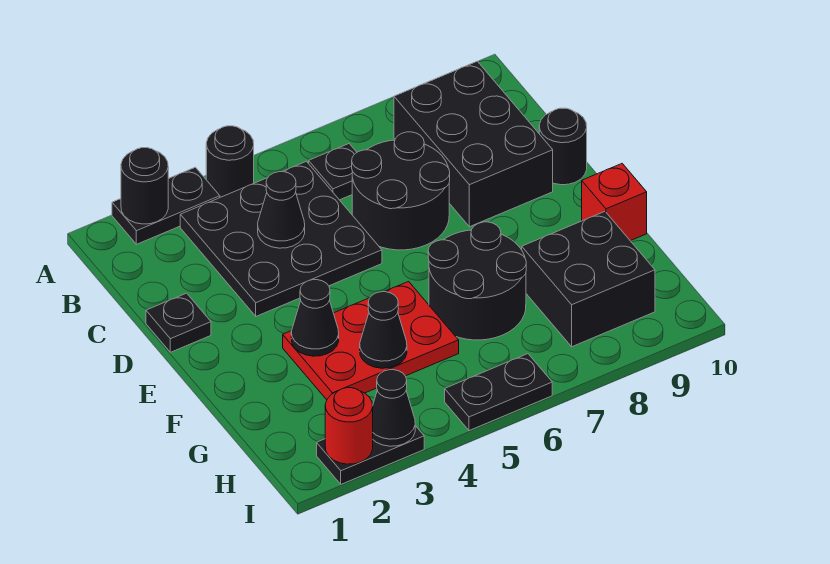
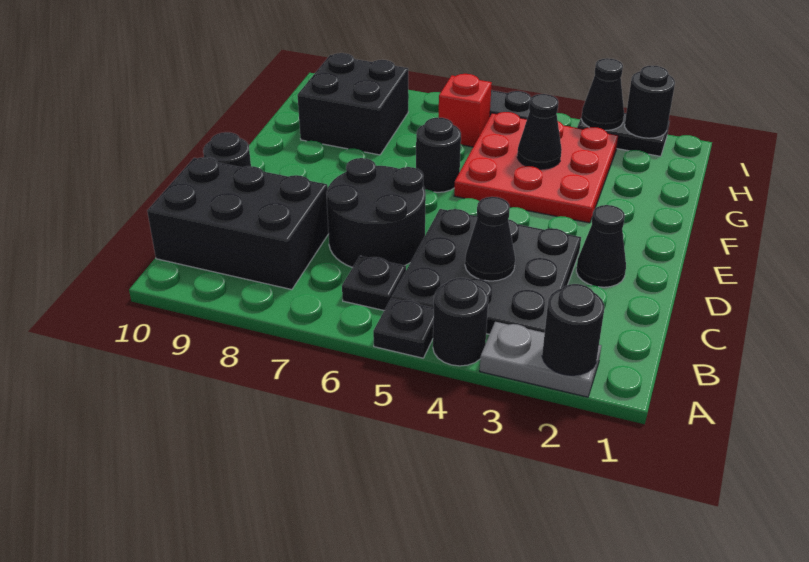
black 1x2 plate [112,167,220,244] -> grey 1x2 plate [480,322,601,397]
black 2x3 brick [394,61,553,227] -> black 2x3 brick turned to [147,157,329,290]
black 1x1 plate [146,293,211,352] -> black 1x1 plate moved to [373,298,434,358]
red 2x3 plate [283,282,459,400] -> red 3x3 plate [454,112,618,223]
black 1x1 cone [291,280,339,356] -> black 1x1 cone moved to [576,205,626,287]
black 2x2 round brick [428,222,526,340] -> black 1x1 round brick [416,117,461,192]
red 1x1 brick [582,164,647,241] -> red 1x1 brick moved to [439,74,492,147]
red 1x1 round brick [325,388,373,464] -> black 1x1 round brick [625,66,675,138]

